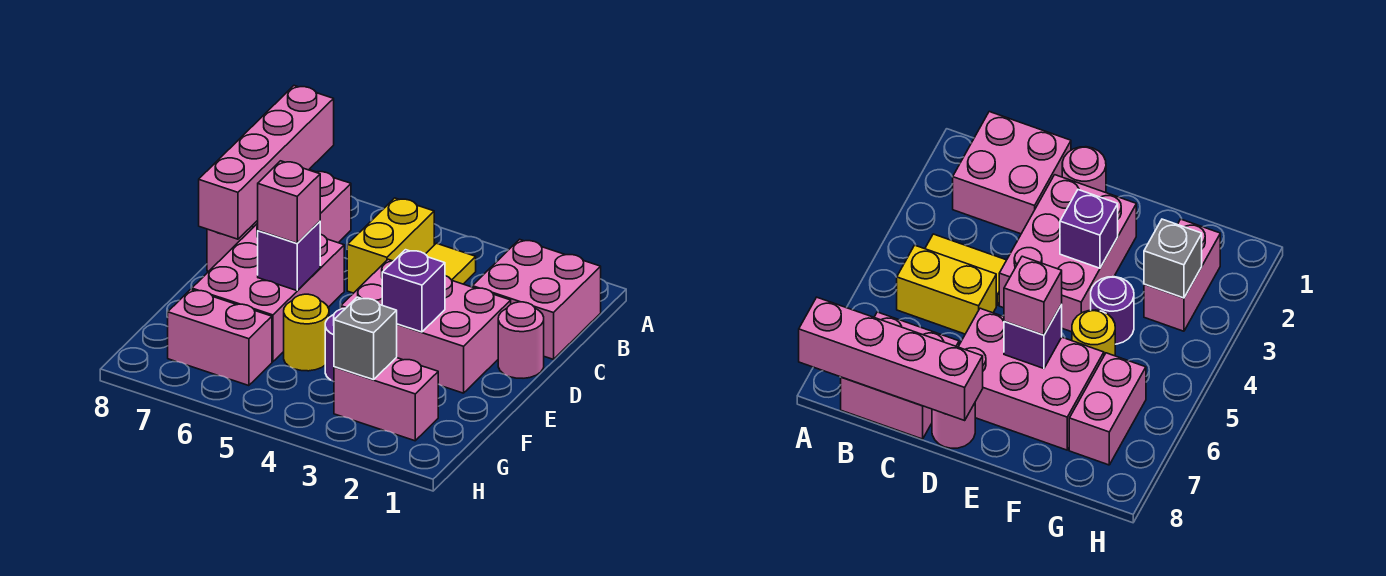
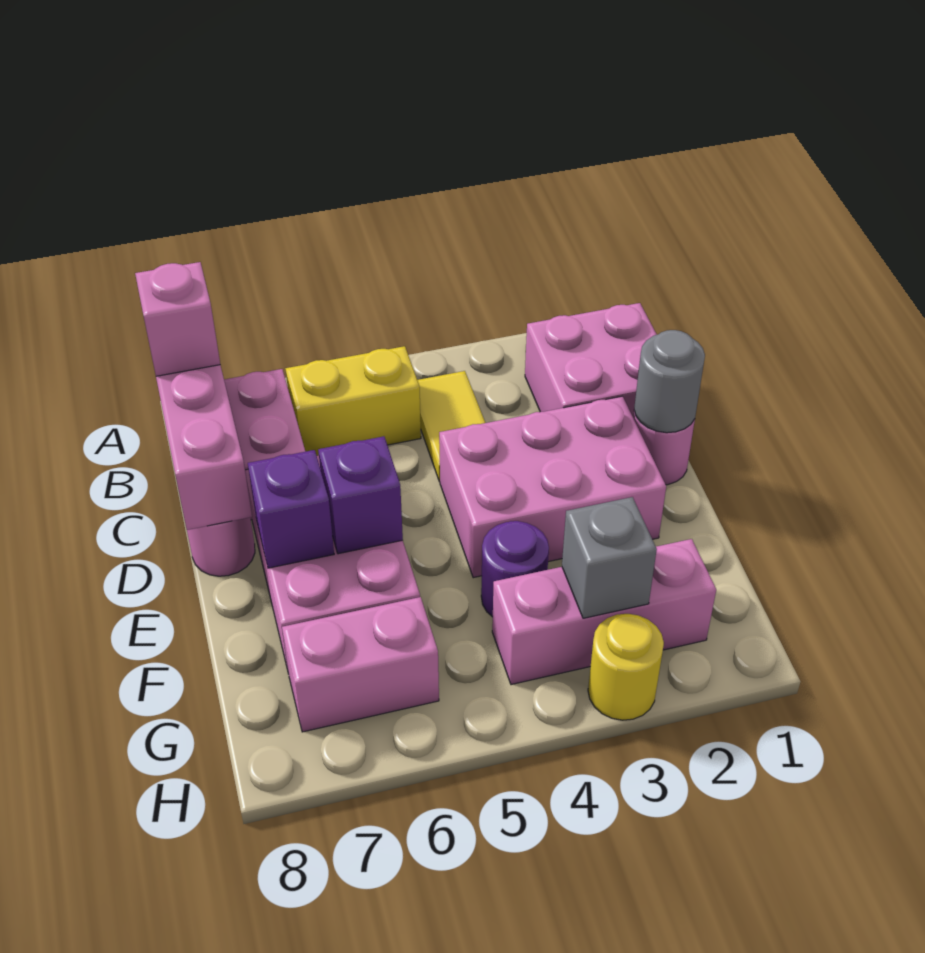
yellow 1x2 brick [347,198,434,293] -> yellow 1x2 brick turned to [285,346,421,456]
none -> grey 1x1 round brick [634,330,705,433]
purple 1x1 brick [382,250,445,332] -> purple 1x1 brick moved to [248,450,334,568]
pink 1x1 brick [258,161,320,243] -> pink 1x1 brick moved to [135,262,220,376]
yellow 1x1 round brick [284,294,329,371] -> yellow 1x1 round brick moved to [588,614,664,720]
pink 1x2 brick [334,358,438,441] -> pink 1x3 brick [492,539,716,685]

